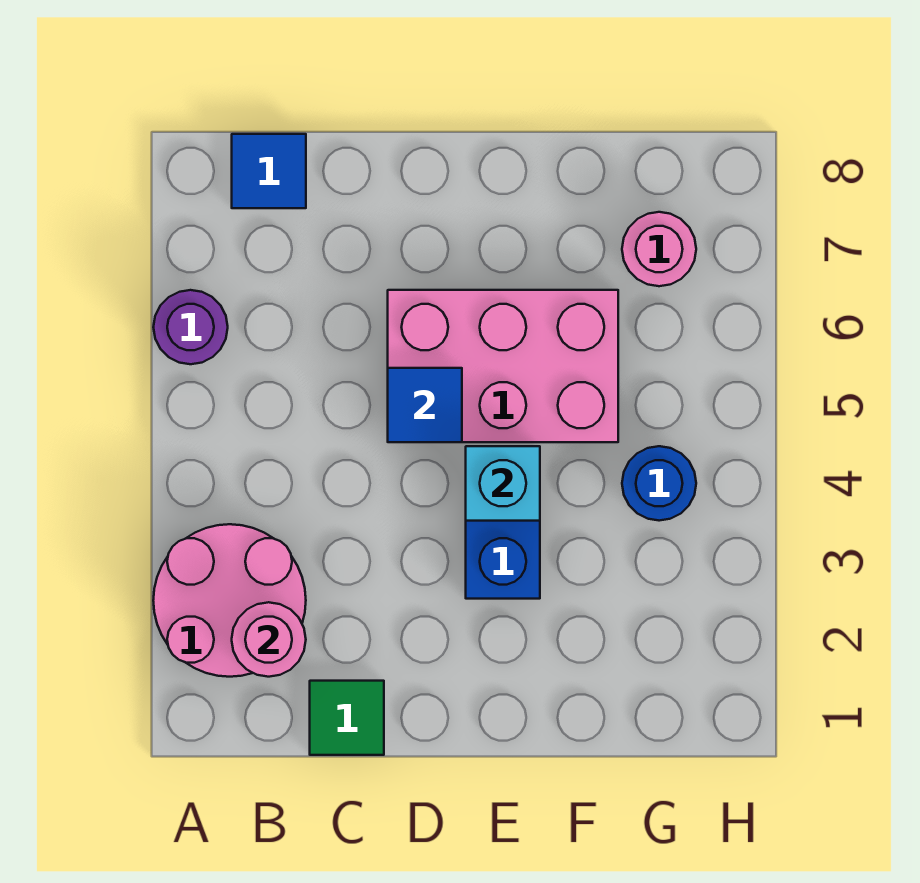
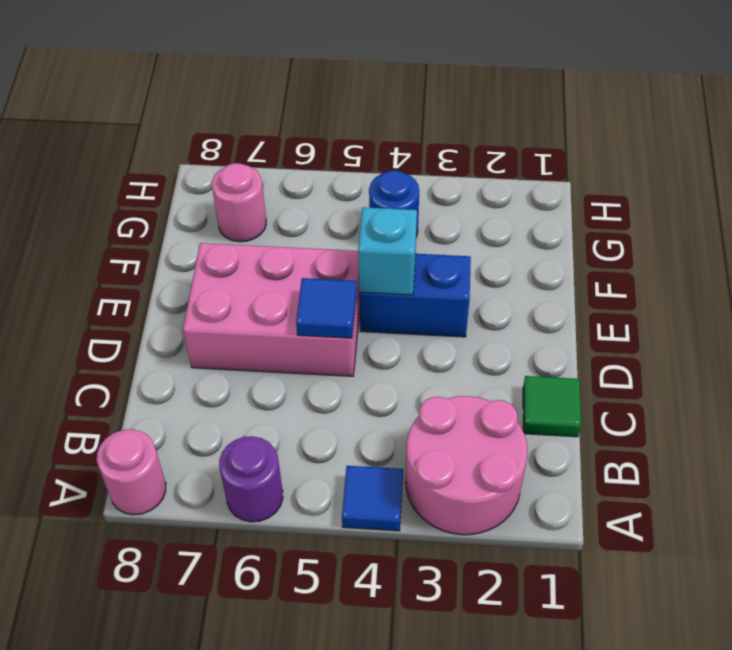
pink 1x1 round brick [232,602,306,677] -> pink 1x1 round brick moved to [97,429,166,515]
blue 1x1 tile [232,134,306,208] -> blue 1x1 tile moved to [342,466,403,531]
pink 2x3 brick [388,290,618,442] -> pink 2x3 brick turned to [183,243,360,376]

